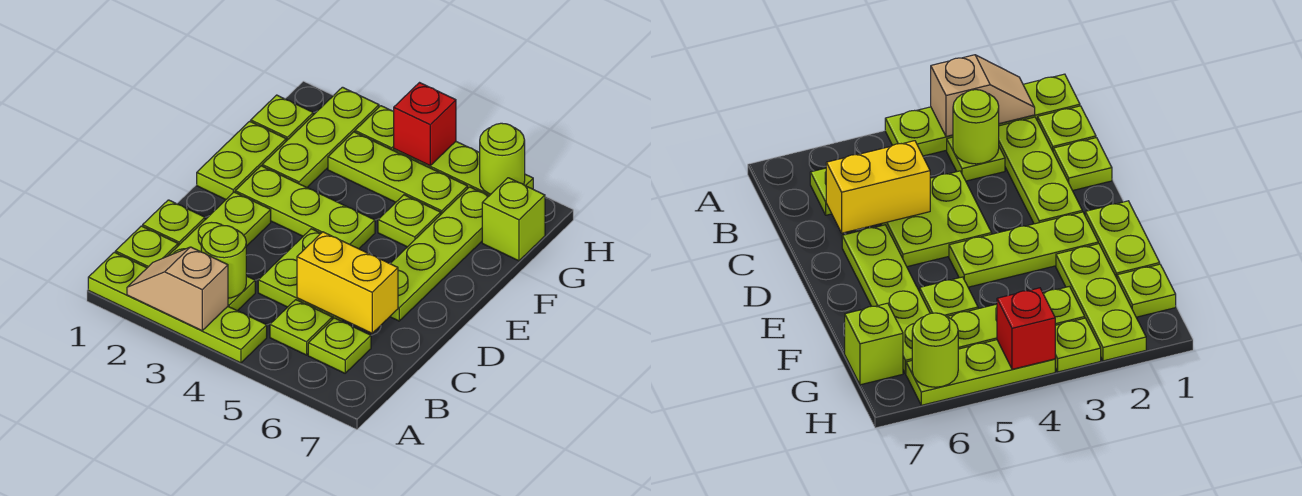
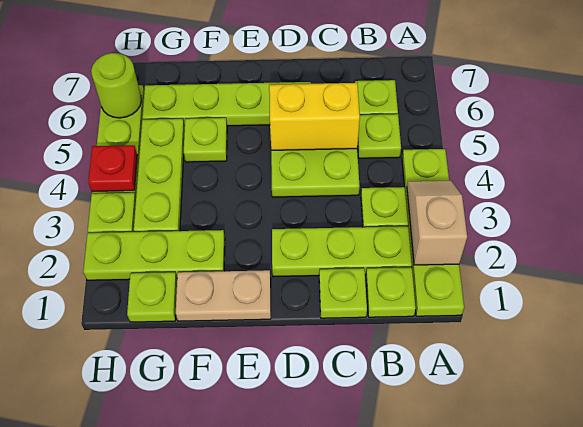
tan 1x2 slope [127,247,228,331] -> tan 1x2 slope turned to [407,181,467,265]
lime 1x1 round brick [201,226,246,298] -> none
yellow 1x2 brick [297,232,398,333] -> yellow 1x2 brick turned to [269,83,360,150]
lime 1x2 plate [197,121,286,199] -> tan 1x2 plate [176,270,271,321]
lime 1x3 plate [235,166,375,249] -> none
lime 1x1 brick [482,178,545,261] -> none
red 1x1 brick [394,83,456,166] -> red 1x1 plate [88,145,137,191]

